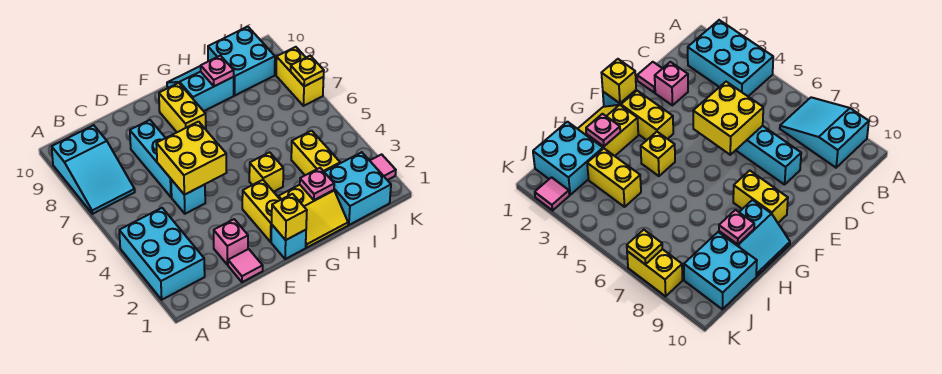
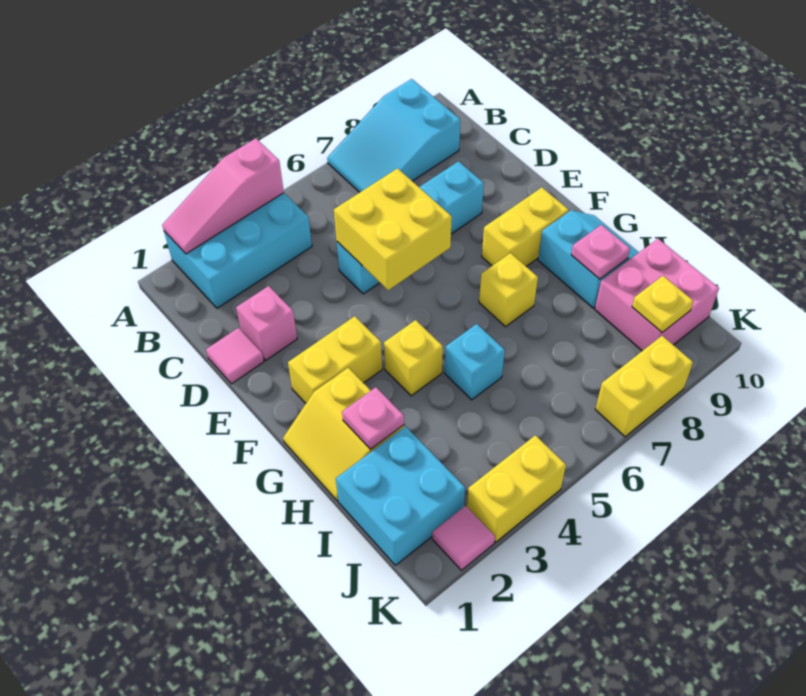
none -> pink 1x3 slope [162,138,284,254]
cyan 1x1 brick [271,225,306,259] -> cyan 1x1 brick moved to [445,324,505,400]
yellow 1x1 brick [272,194,307,240] -> yellow 1x1 brick moved to [479,253,538,327]
yellow 1x2 brick [291,131,340,175] -> yellow 1x2 brick moved to [467,435,566,542]
cyan 2x2 brick [208,27,275,95] -> pink 2x2 brick [595,239,719,351]
yellow 1x1 plate [291,56,324,86] -> yellow 1x1 plate moved to [632,276,693,332]

